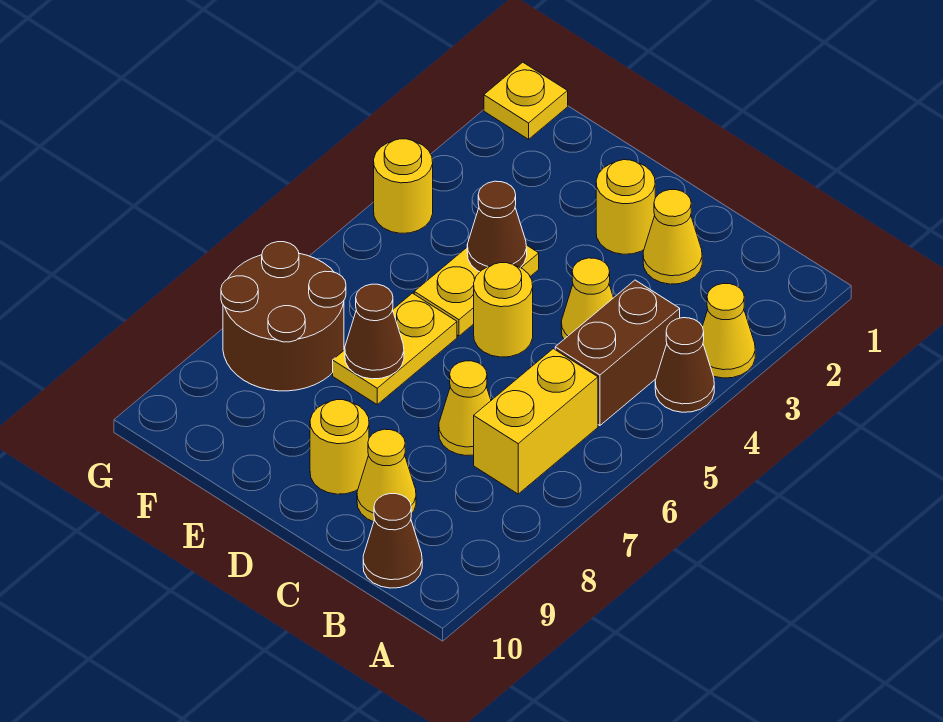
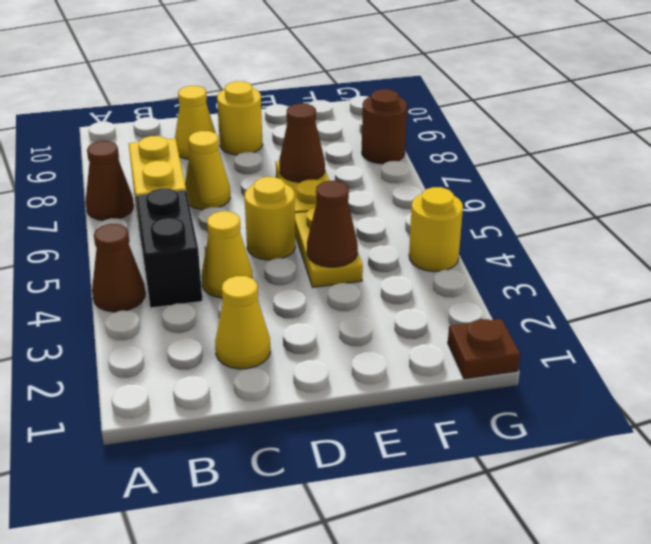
yellow 1x1 cone [702,284,755,378] -> none
brown 1x2 brick [555,280,680,426] -> black 1x2 brick [136,188,202,308]
brown 1x1 cone [363,494,422,588] -> brown 1x1 cone moved to [86,141,134,221]
yellow 1x1 round brick [596,160,655,254] -> none
brown 2x2 round brick [221,242,346,391] -> brown 1x1 round brick [362,89,407,164]
yellow 1x1 plate [484,62,568,139] -> brown 1x1 plate [448,319,520,379]

